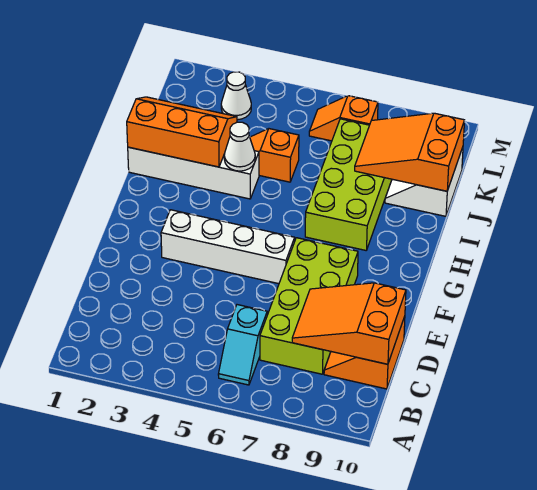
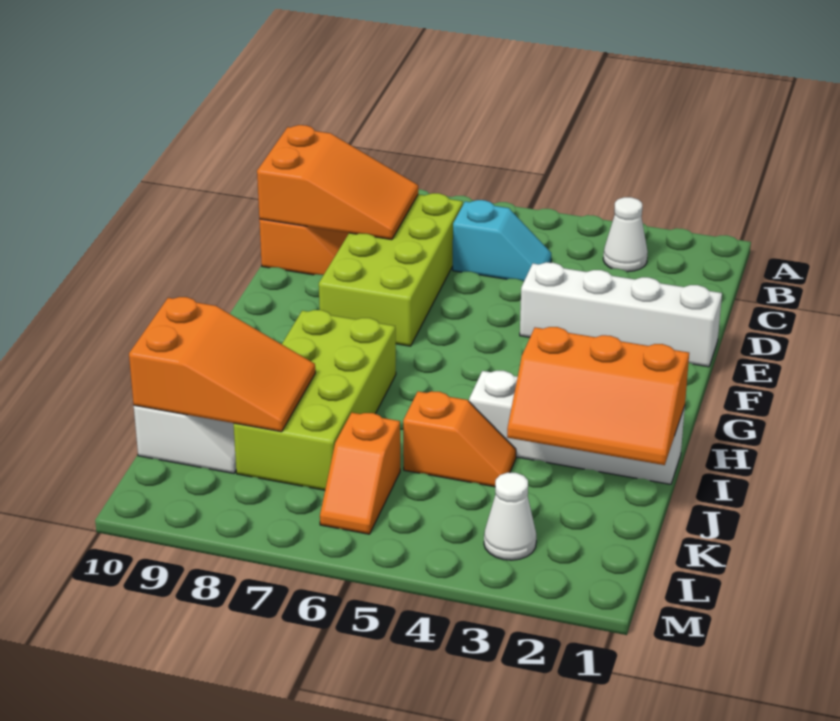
cyan 1x2 slope [218,305,267,385] -> cyan 1x2 slope turned to [453,200,551,281]
white 1x4 brick [161,210,295,284] -> white 1x4 brick moved to [520,262,722,367]
white 1x1 cone [224,122,255,171] -> white 1x1 cone moved to [603,197,648,272]
orange 1x2 slope [309,96,378,141] -> orange 1x2 slope turned to [320,413,400,534]

